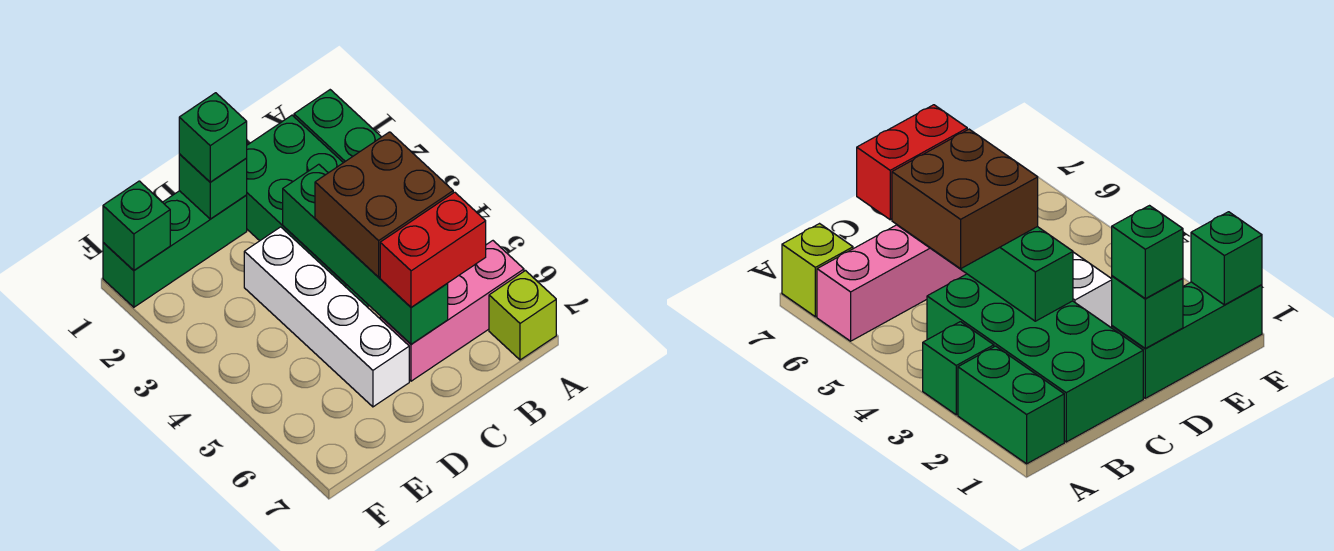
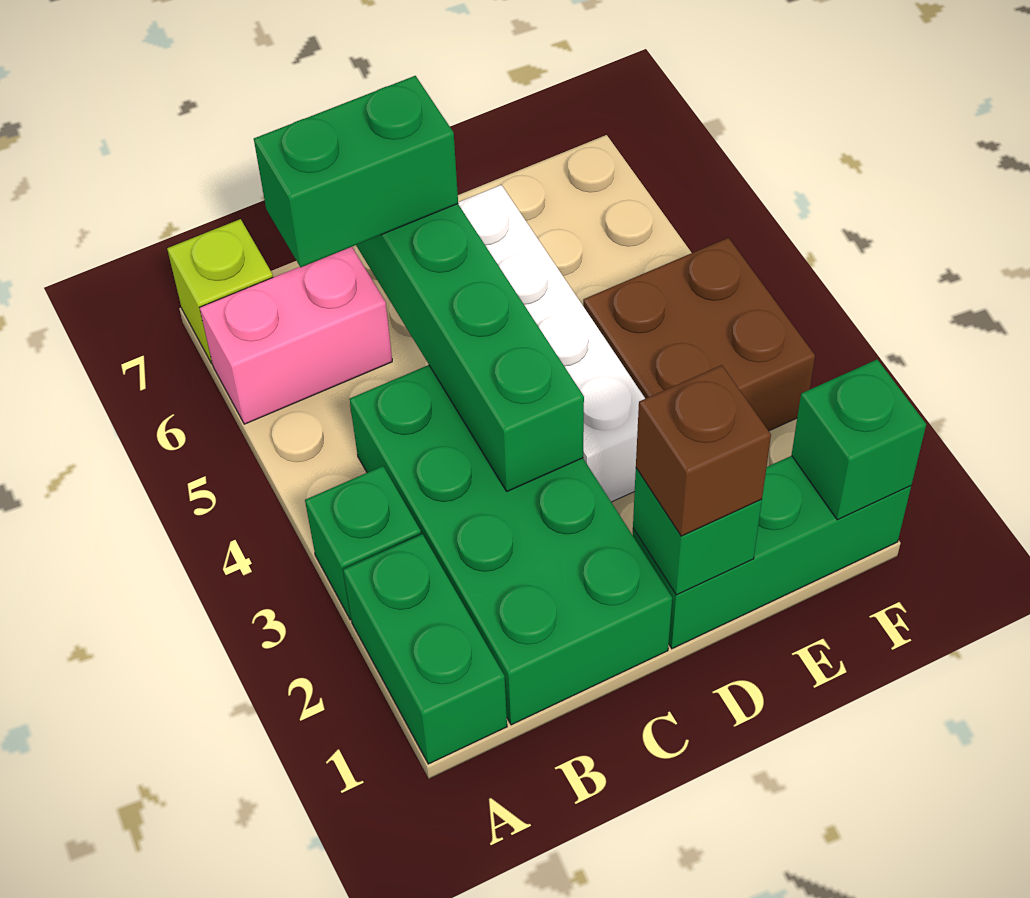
pink 1x3 brick [380,241,524,381] -> pink 1x2 brick [200,247,392,424]
brown 2x2 brick [315,132,453,277] -> brown 2x2 brick moved to [583,238,815,431]
red 1x2 brick [380,192,486,307] -> green 1x2 brick [254,76,458,267]
green 1x1 brick [179,93,247,182] -> brown 1x1 brick [636,365,771,536]

